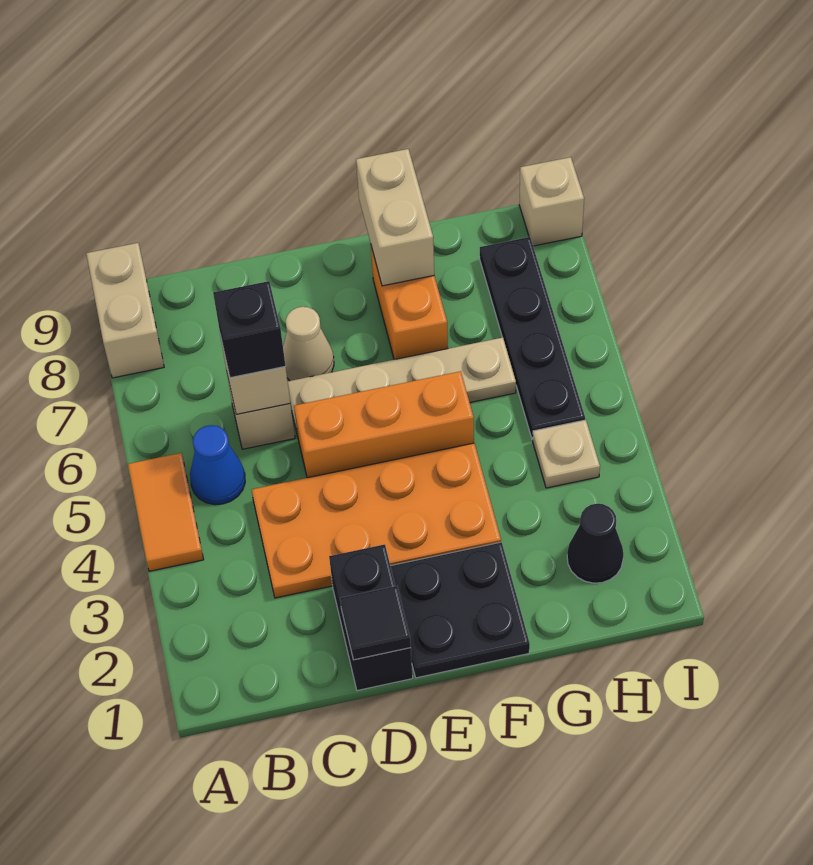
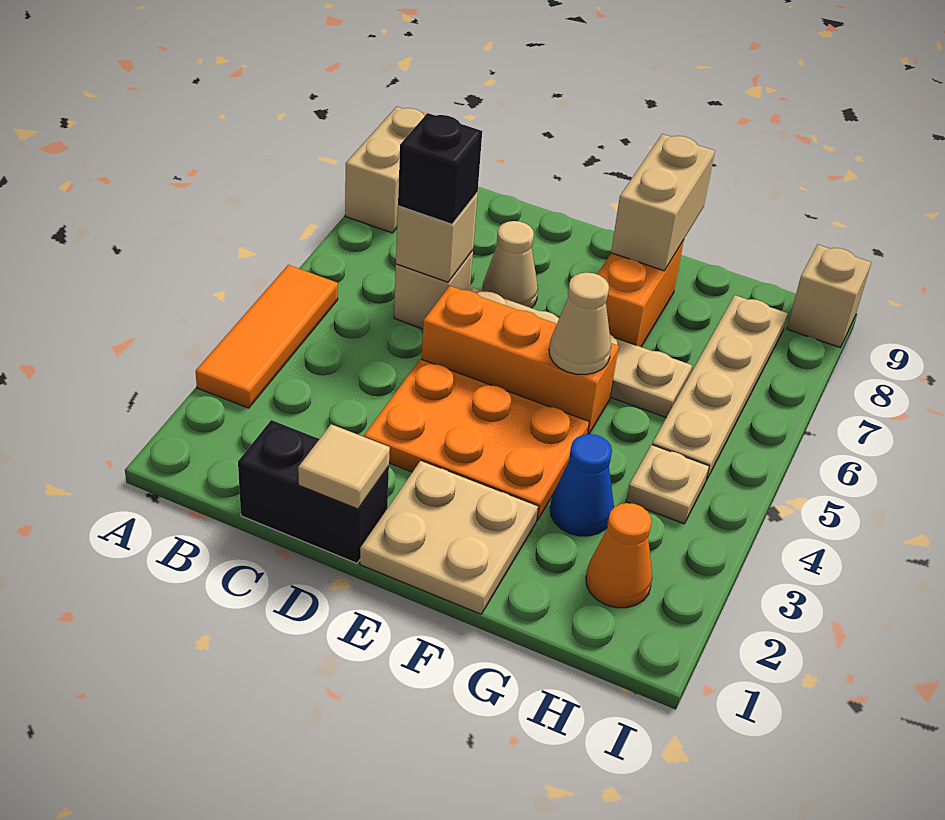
orange 1x2 tile [128,453,204,571] -> orange 1x3 tile [196,265,338,408]
blue 1x1 cone [190,425,245,505] -> blue 1x1 cone moved to [550,434,614,536]
orange 2x4 plate [252,443,501,598] -> orange 2x3 plate [364,359,589,521]
black 1x2 brick [329,544,413,691] -> black 1x2 brick turned to [238,420,389,563]
black 1x1 tile [340,586,411,660] -> tan 1x1 tile [298,424,390,509]
black 2x2 plate [391,542,530,678] -> tan 2x2 plate [360,461,538,614]
none -> tan 1x1 cone [549,272,611,375]
black 1x1 cone [567,504,624,583] -> orange 1x1 cone [586,503,653,608]
black 1x4 plate [480,237,585,440] -> tan 1x4 plate [652,295,788,480]

